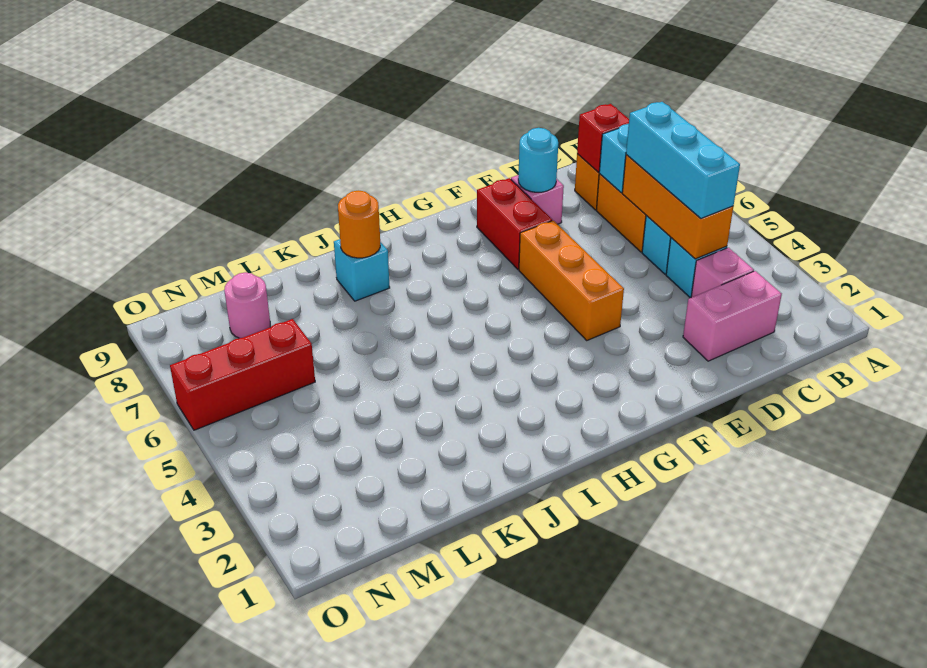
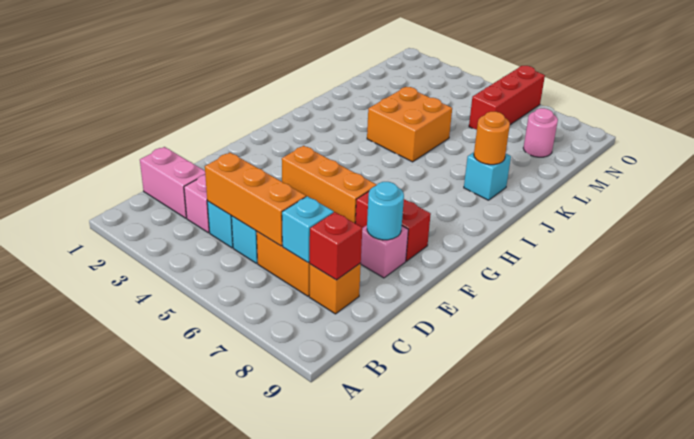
pink 1x2 brick [683,271,782,361] -> pink 1x2 brick turned to [140,147,205,218]
cyan 1x3 brick [626,102,740,218] -> none
none -> orange 2x2 brick [367,87,452,162]

